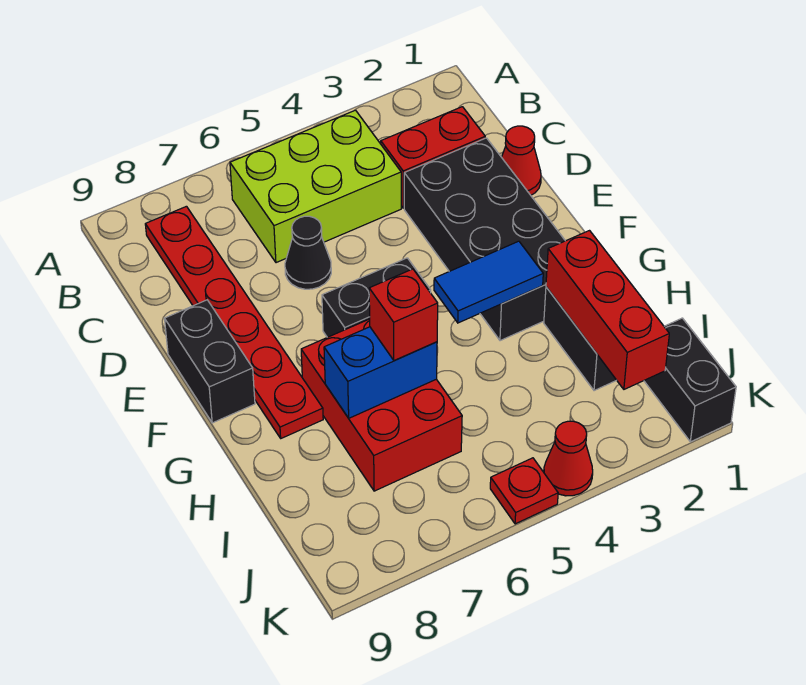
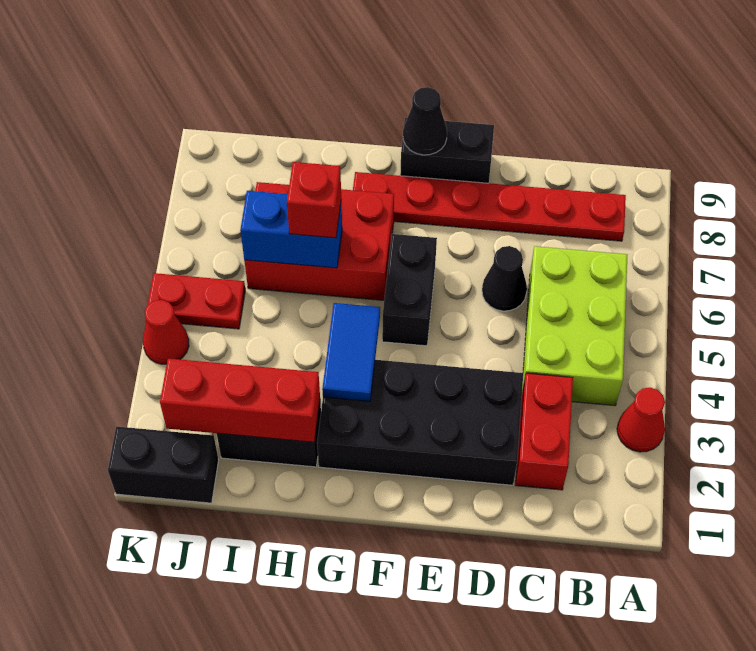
red 1x1 cone [502,126,541,195] -> red 1x1 cone moved to [617,388,665,452]
none -> black 1x1 cone [403,87,447,155]
blue 1x2 brick [324,327,437,418] -> blue 1x2 brick turned to [240,191,342,268]
red 1x1 plate [490,458,558,524] -> red 1x2 plate [148,273,245,329]

